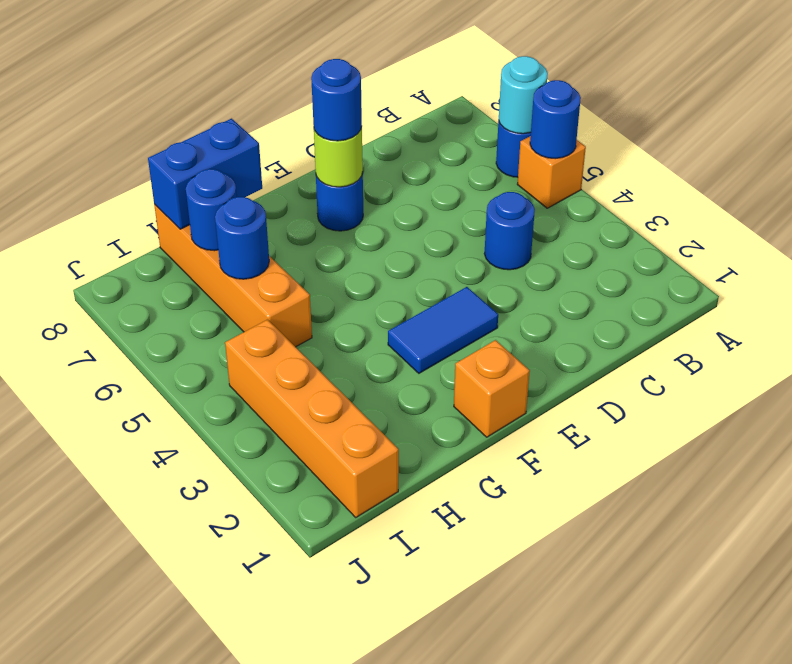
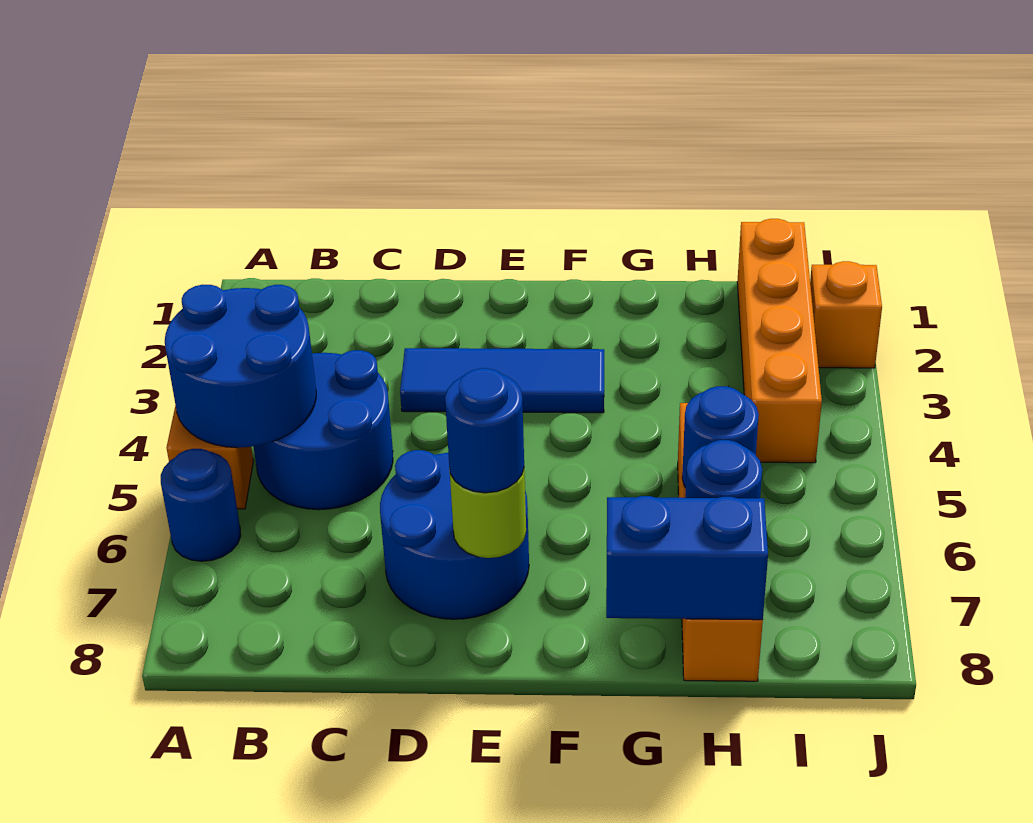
blue 1x1 round brick [530,80,581,159] -> blue 2x2 round brick [165,285,316,448]
cyan 1x1 round brick [499,56,548,134] -> none
blue 1x1 round brick [484,192,535,270] -> blue 2x2 round brick [254,350,393,510]
blue 1x2 tile [388,287,498,373] -> blue 1x3 tile [400,348,604,413]
blue 1x1 round brick [316,173,363,231] -> blue 2x2 round brick [380,450,529,619]
orange 1x1 brick [454,340,530,437] -> orange 1x1 brick moved to [810,261,882,368]

